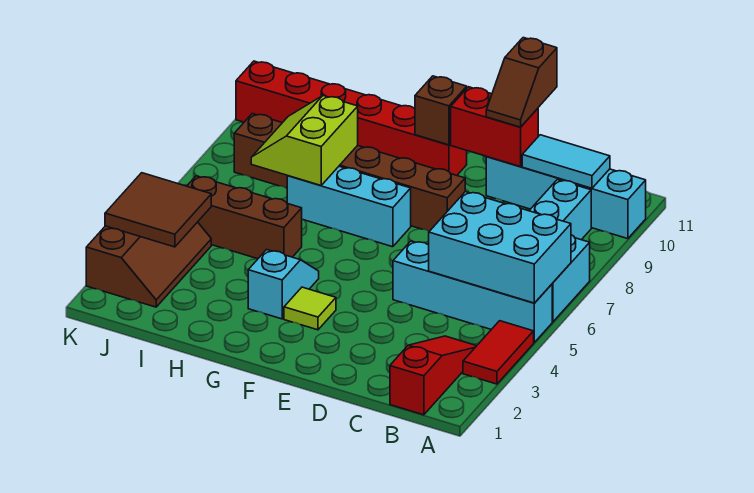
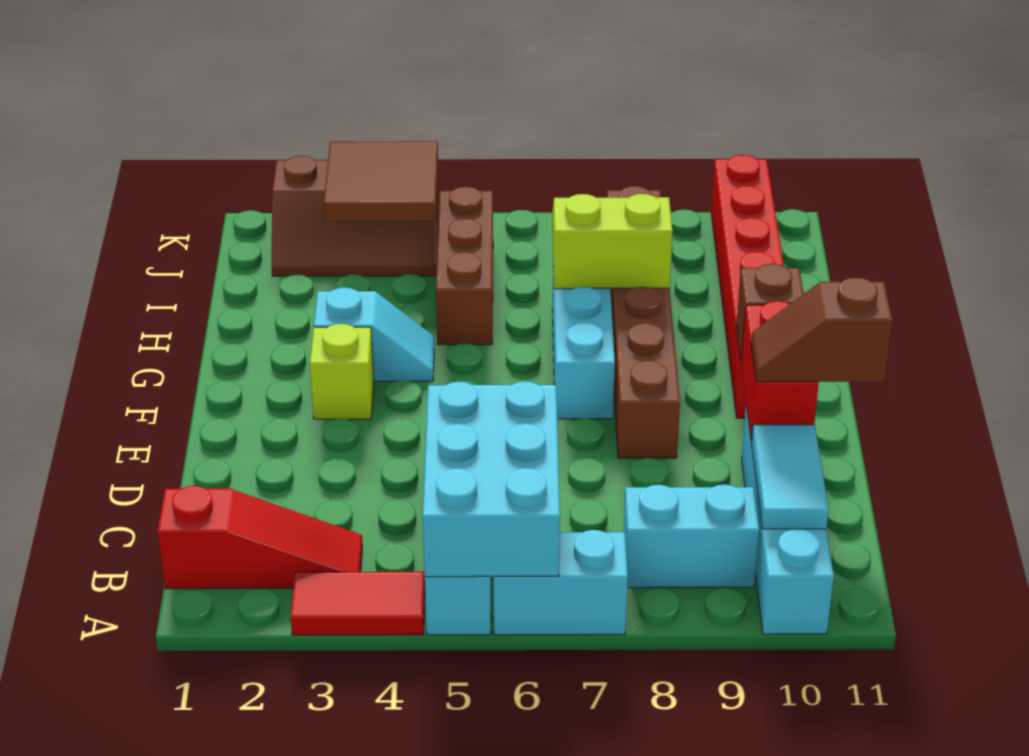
lime 1x1 tile [284,287,336,330] -> lime 1x1 brick [310,324,374,419]

